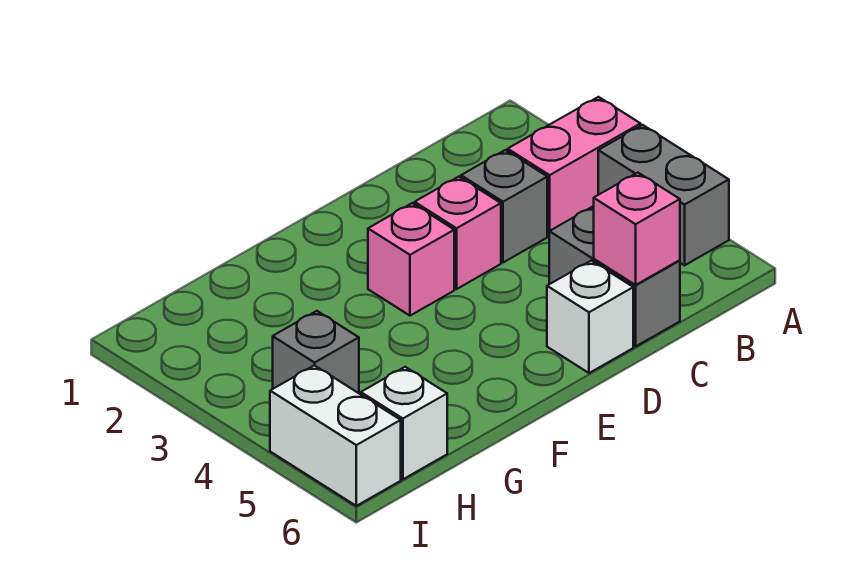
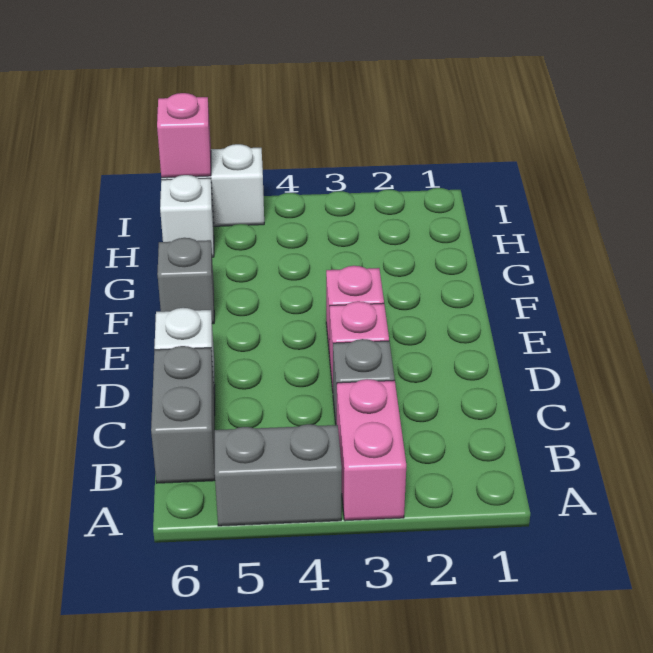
grey 1x2 brick [549,206,680,346] -> grey 1x2 brick turned to [151,346,215,483]
pink 1x1 brick [594,173,680,285] -> pink 1x1 brick moved to [157,93,211,178]
grey 1x1 brick [273,311,359,393] -> grey 1x1 brick moved to [157,238,214,324]

